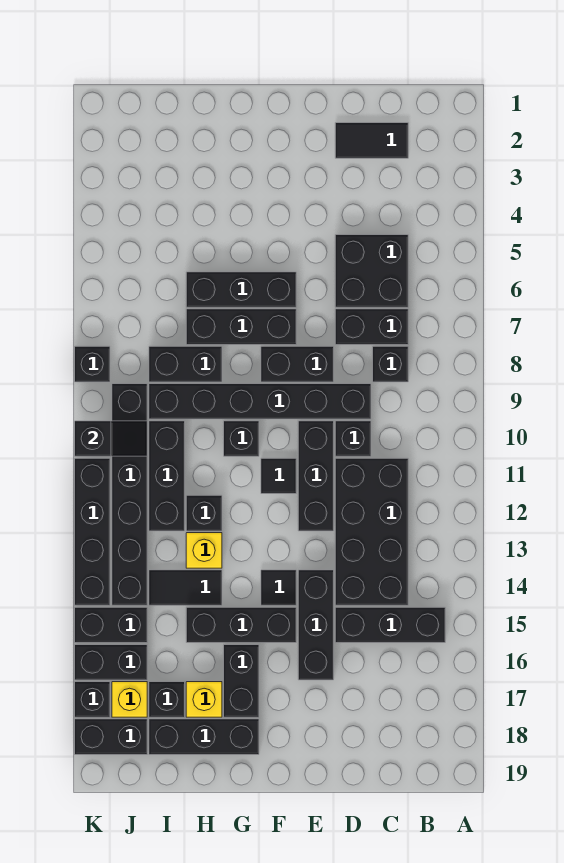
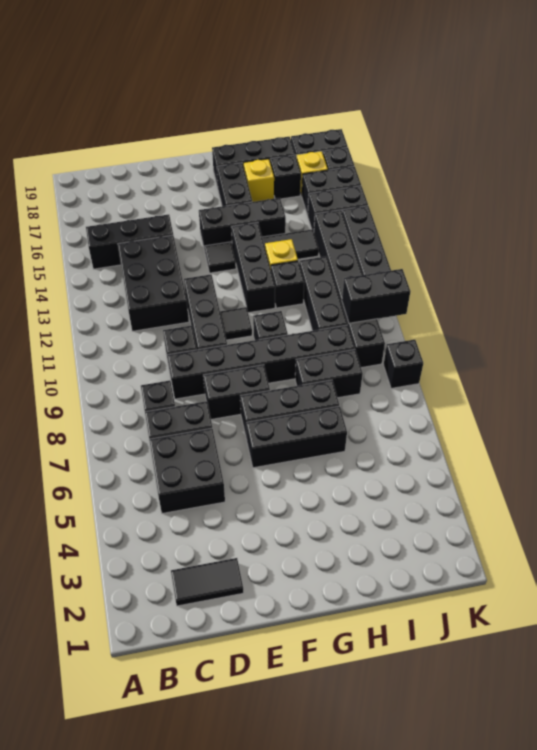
black 2x4 brick [335,458,408,605] -> black 2x3 brick [118,235,189,331]
black 1x3 brick [298,570,334,680] -> black 1x3 brick moved to [232,222,275,313]
black 1x2 slope [75,421,147,456] -> black 1x2 brick [342,269,410,323]

